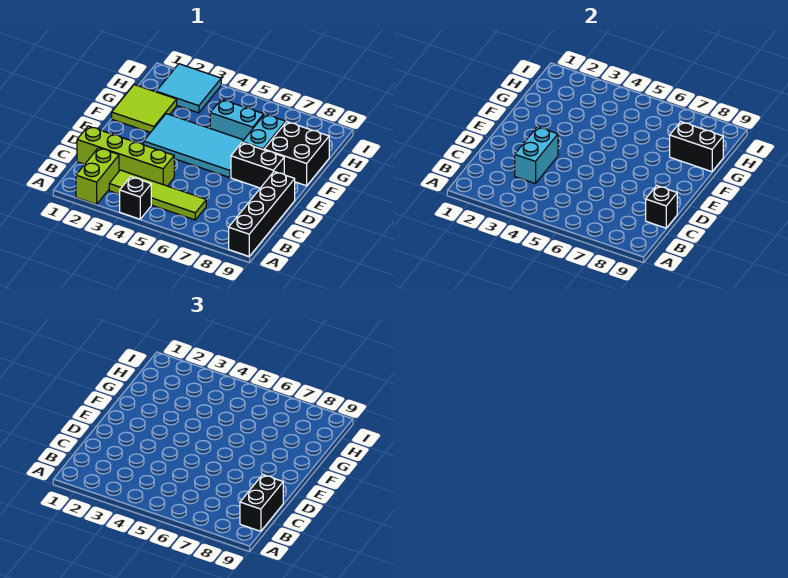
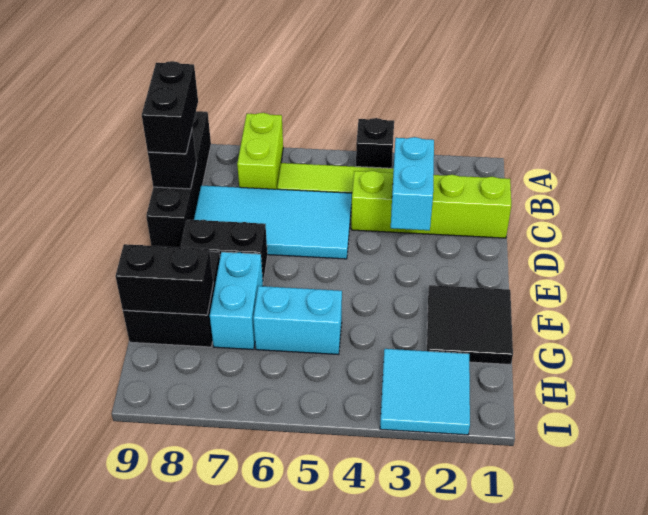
lime 1x2 brick [76,148,119,204] -> lime 1x2 brick moved to [237,113,283,189]
cyan 2x4 tile [144,114,243,178] -> cyan 2x4 tile moved to [194,186,352,259]
lime 2x2 tile [112,85,177,133] -> black 2x2 tile [427,285,513,365]

